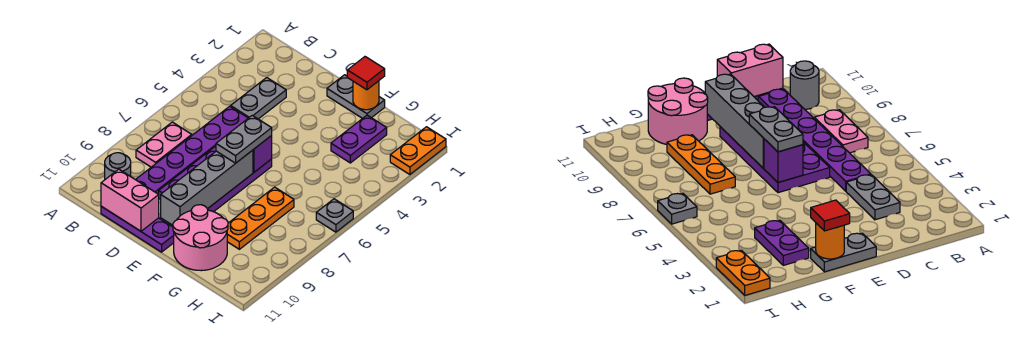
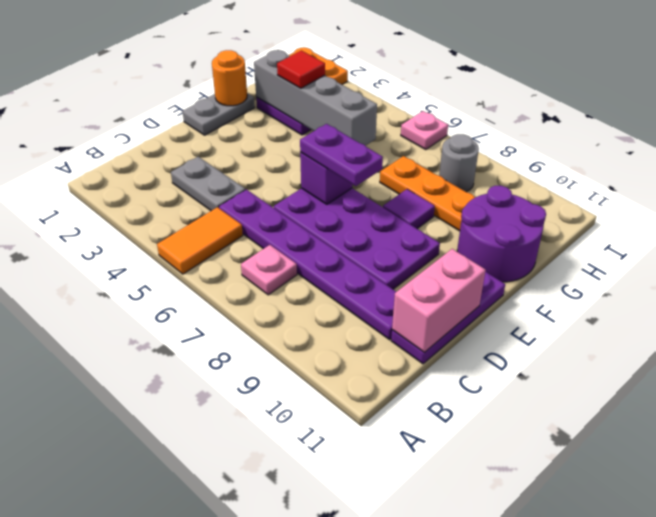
none -> orange 1x2 tile [157,207,243,274]
pink 1x2 plate [136,122,192,167] -> pink 1x1 plate [241,245,297,295]
grey 1x1 round brick [105,153,131,179] -> grey 1x1 round brick moved to [439,134,479,192]
grey 1x2 plate [216,115,272,163] -> purple 1x2 plate [300,124,383,186]
grey 1x4 brick [161,150,253,225] -> grey 1x4 brick moved to [254,50,377,146]
red 1x1 tile [347,57,385,90] -> red 1x1 tile moved to [277,51,325,88]
none -> purple 1x1 tile [383,189,435,229]
pink 2x2 round brick [173,205,228,271] -> purple 2x2 round brick [457,186,546,282]
grey 1x1 plate [316,199,353,232] -> pink 1x1 plate [401,111,448,150]

